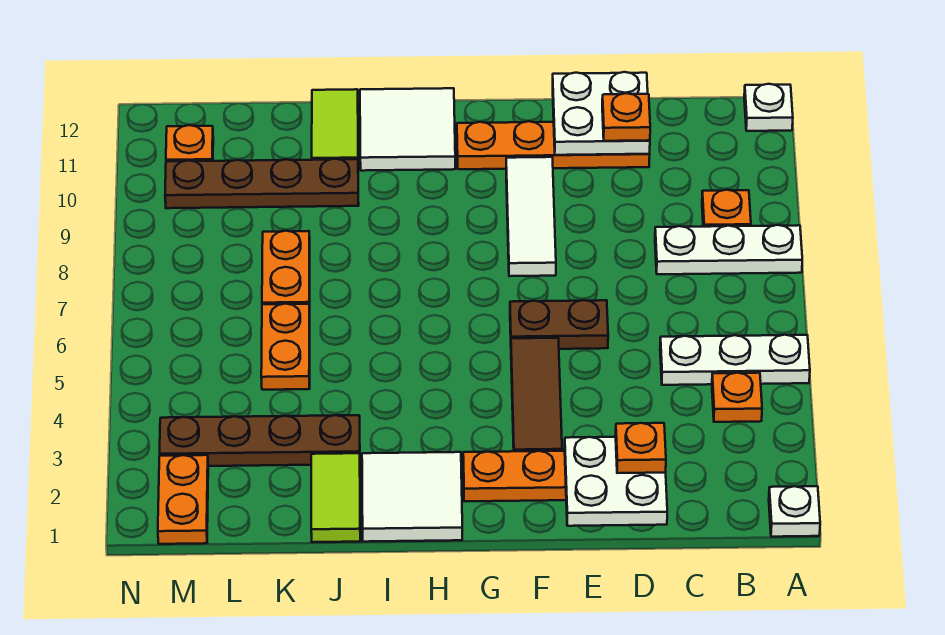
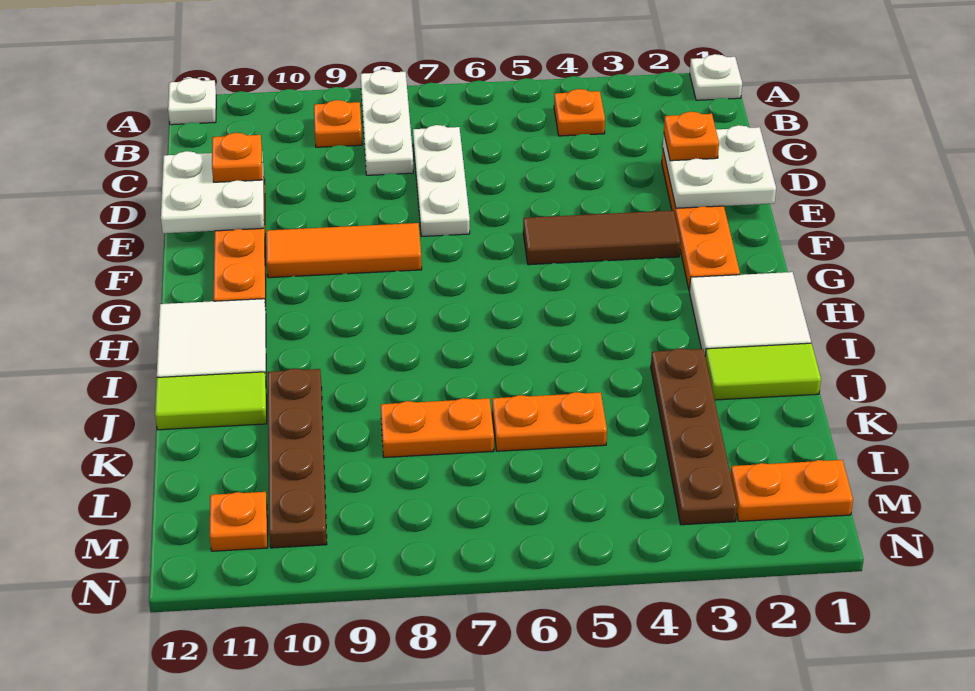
white 1x3 plate [660,335,810,385] -> white 1x3 plate moved to [413,125,470,236]
brown 1x2 plate [510,300,608,349] -> none
white 1x3 tile [506,157,556,276] -> orange 1x3 tile [266,223,422,278]

